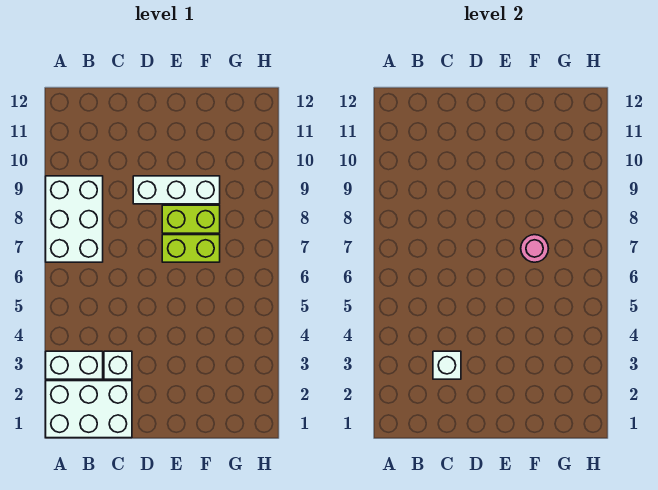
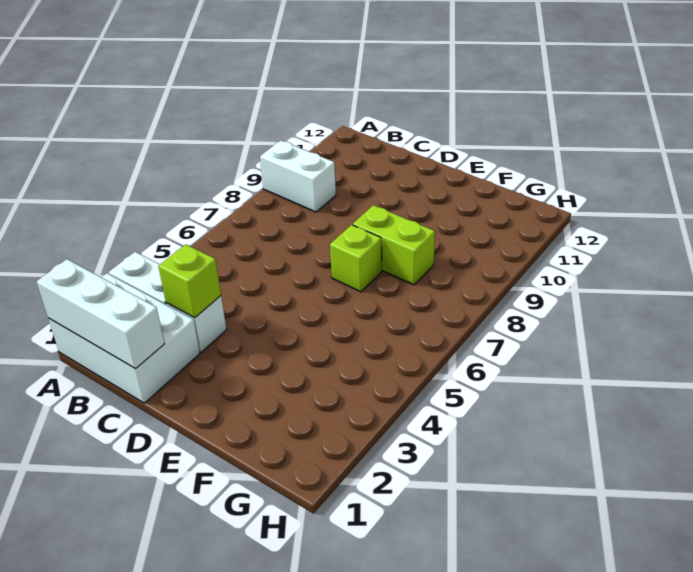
white 2x3 brick [46,176,103,262] -> white 1x2 brick [260,140,336,212]
white 1x1 brick [433,351,461,379] -> lime 1x1 brick [158,244,221,318]
white 1x3 brick [133,176,220,204] -> white 1x3 brick moved to [36,259,164,369]
lime 1x2 brick [162,235,220,262] -> lime 1x1 brick [330,225,382,292]
pink 1x1 round brick [521,235,548,262] -> none

